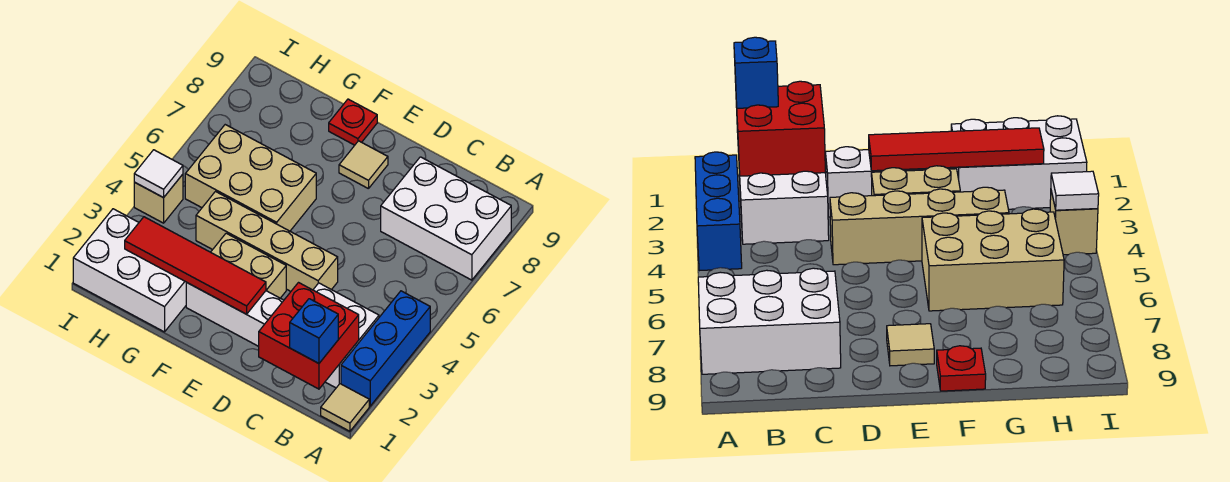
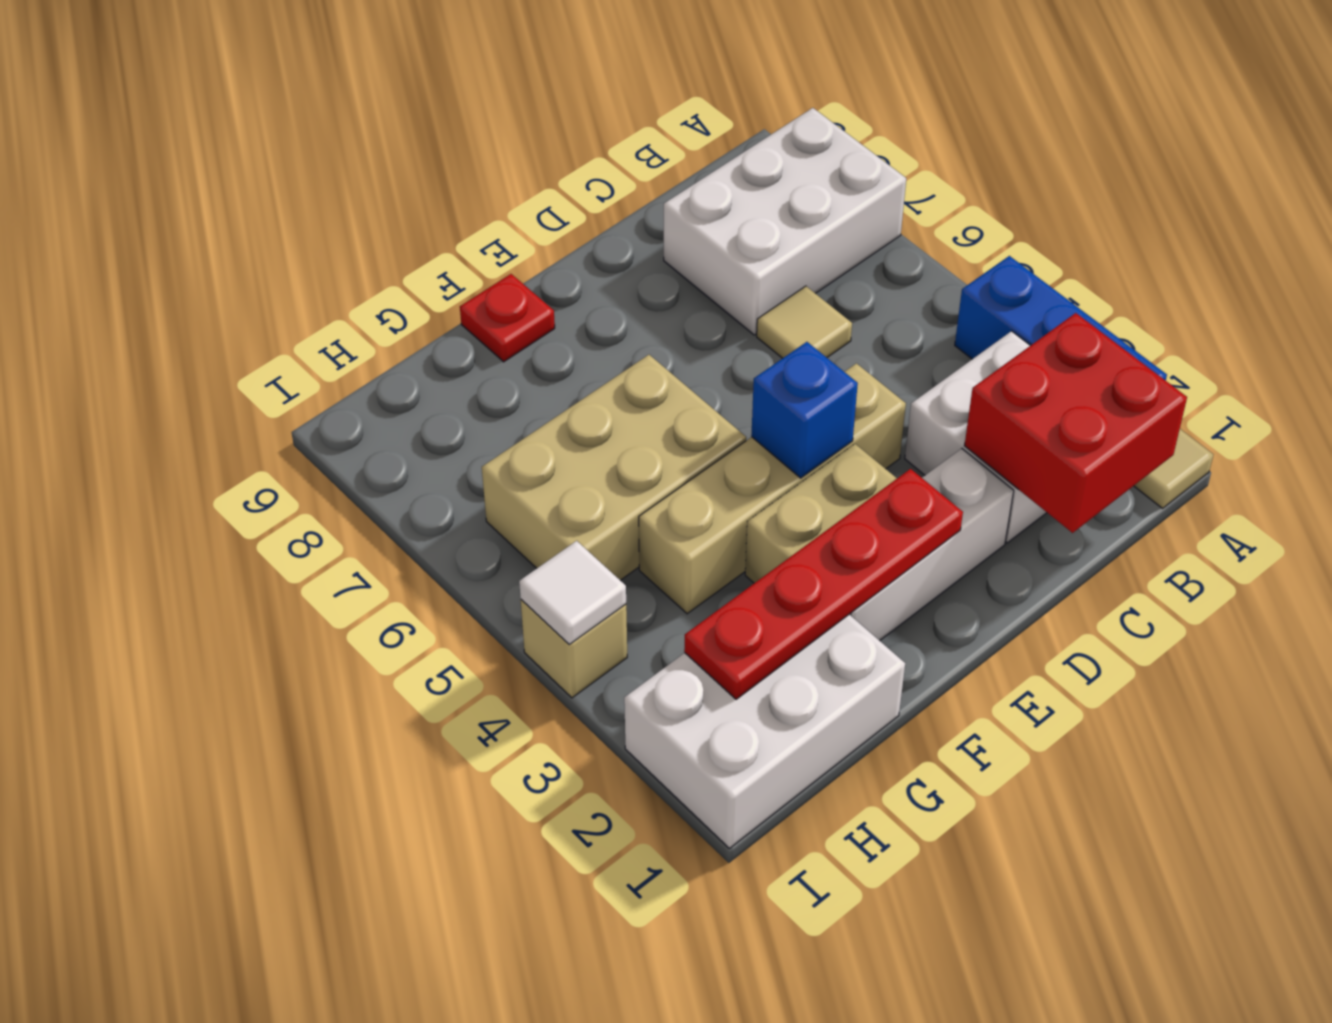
blue 1x1 brick [290,299,338,363] -> blue 1x1 brick moved to [751,342,858,478]
red 1x4 tile [125,217,266,314] -> red 1x4 plate [684,469,963,699]
tan 1x1 tile [339,141,388,189] -> tan 1x1 tile moved to [757,286,852,358]

